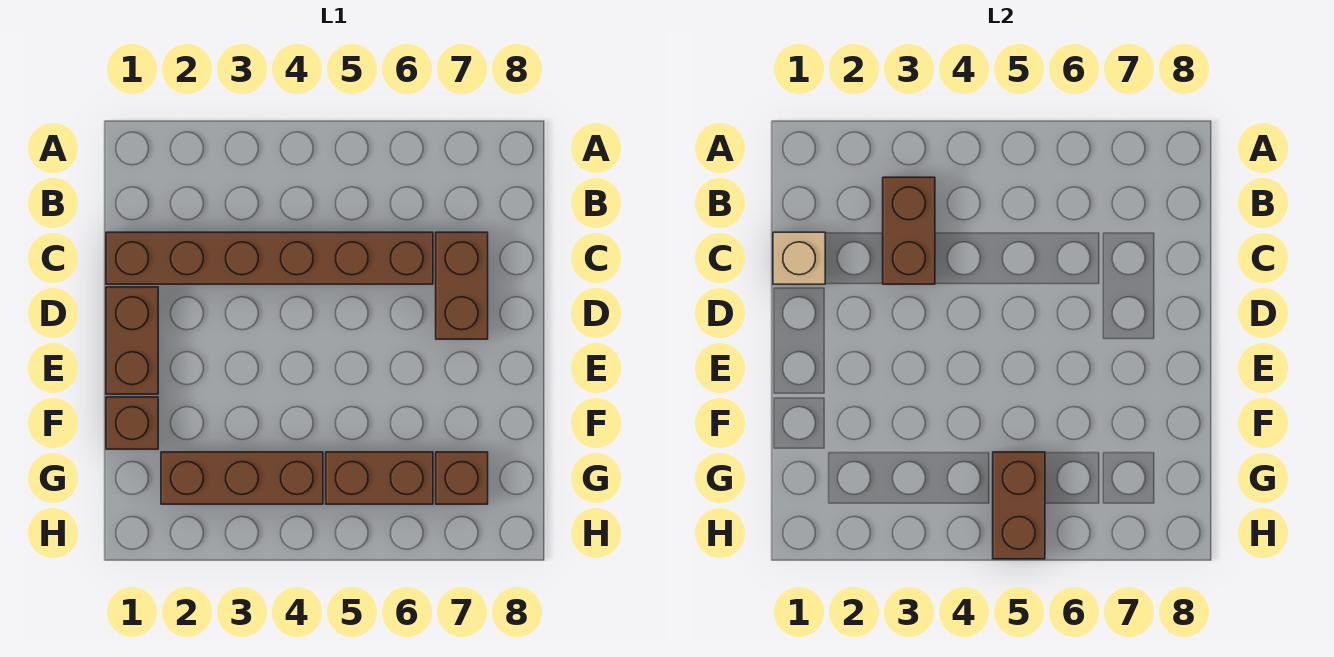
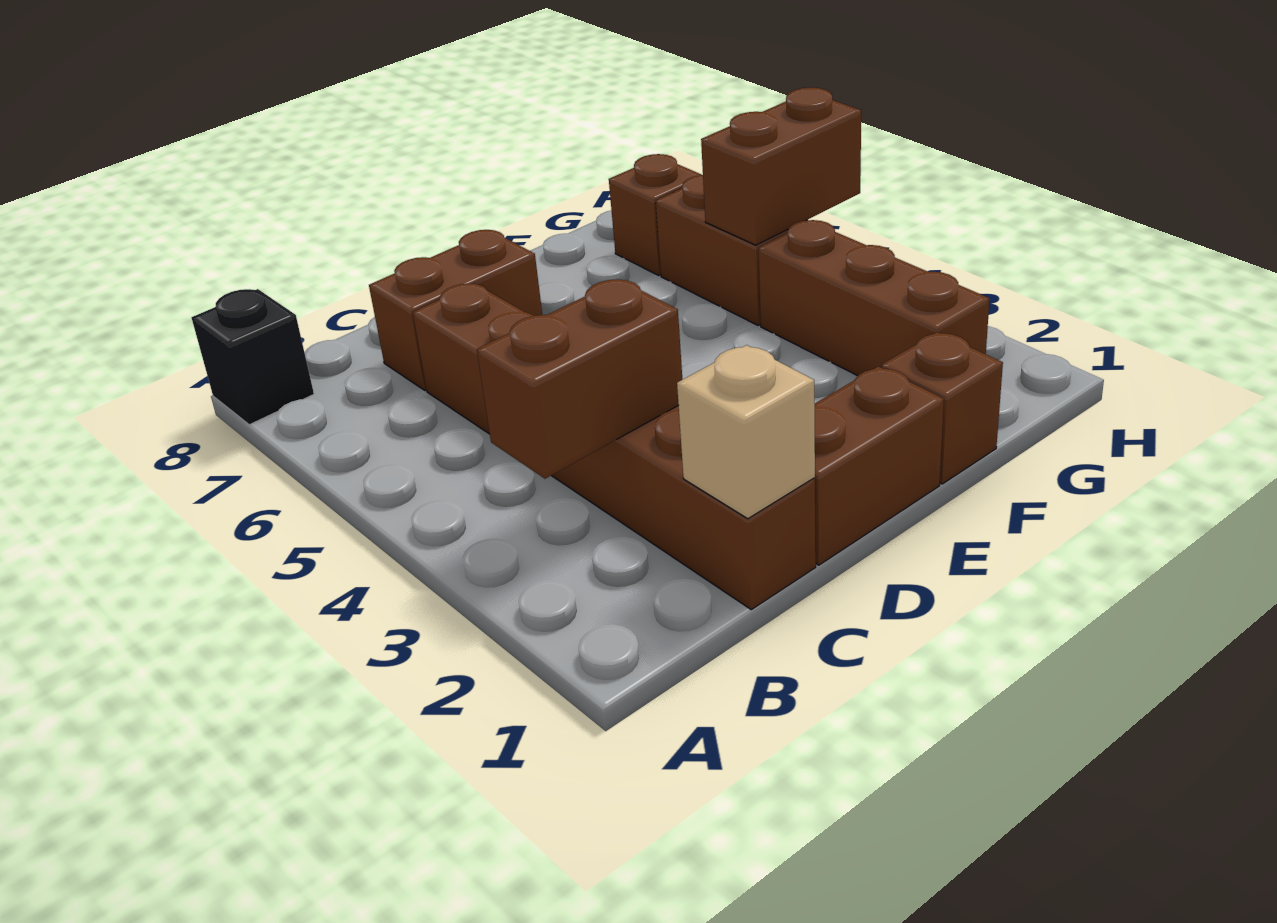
none -> black 1x1 brick [192,289,314,425]

